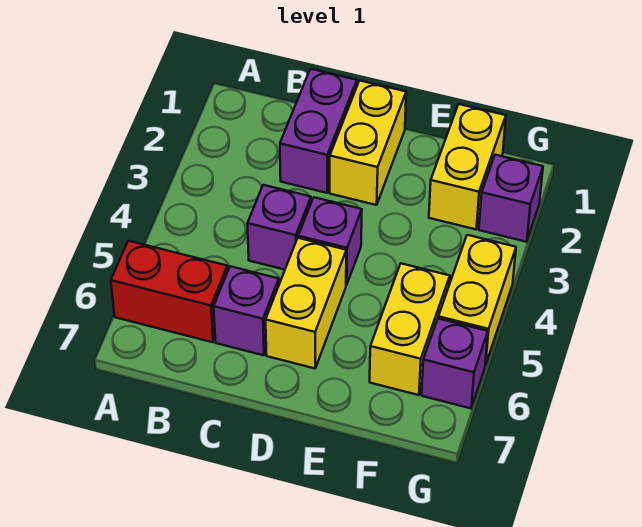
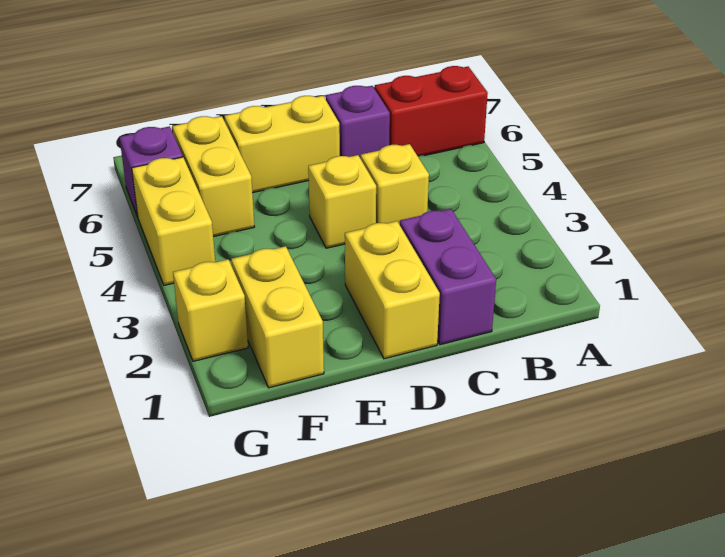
purple 1x1 brick [247,185,311,270] -> yellow 1x1 brick [361,144,429,225]
purple 1x1 brick [298,197,362,285] -> yellow 1x1 brick [308,155,376,248]
yellow 1x2 brick [266,238,346,368] -> yellow 1x2 brick turned to [224,96,340,193]
purple 1x1 brick [479,155,543,242] -> yellow 1x1 brick [173,259,248,361]

